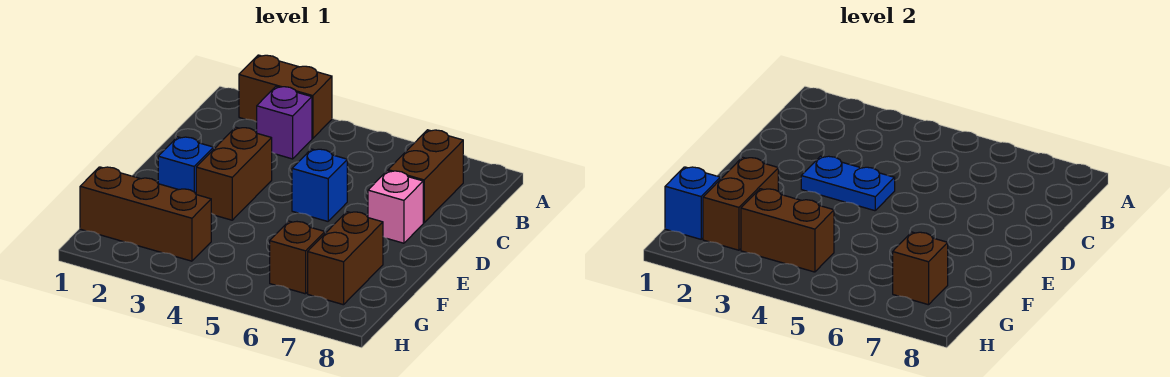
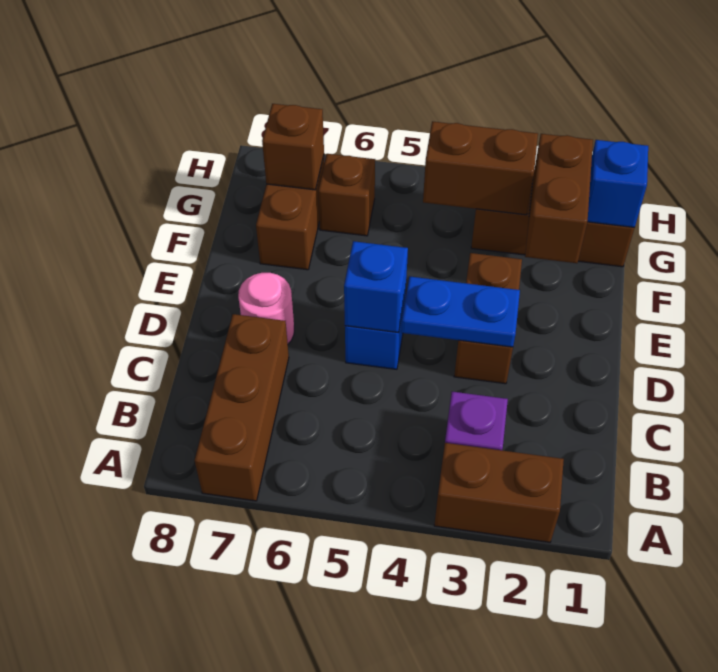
brown 1x2 brick [388,130,463,223] -> brown 1x3 brick [194,314,289,501]
pink 1x1 brick [368,171,423,243] -> pink 1x1 round brick [238,273,294,344]
blue 1x1 brick [158,137,214,194] -> blue 1x1 brick moved to [344,241,408,333]

